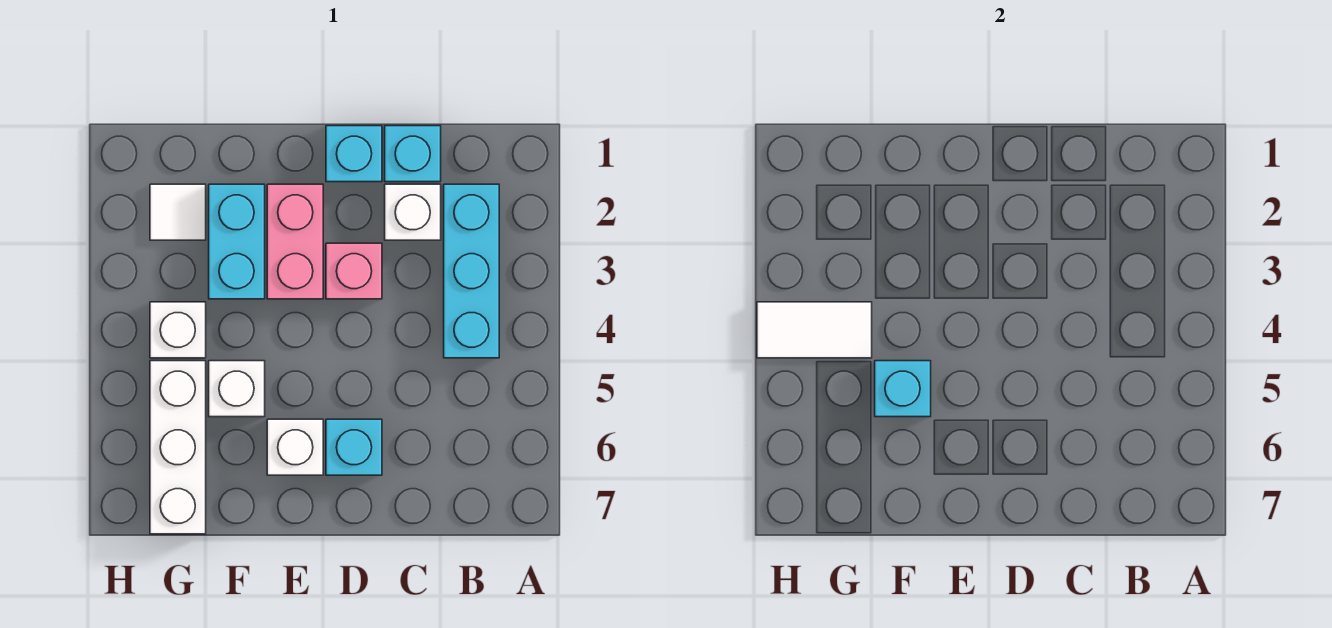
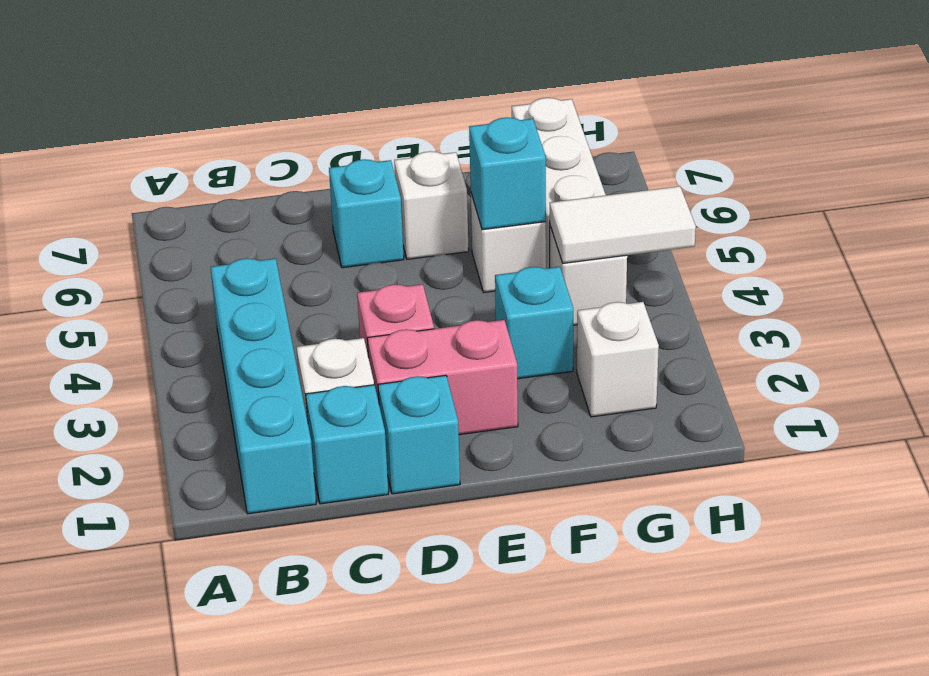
cyan 1x3 brick [444,184,499,358] -> cyan 1x4 brick [211,258,316,514]
pink 1x2 brick [267,184,323,299] -> pink 1x2 brick turned to [367,320,518,435]
cyan 1x2 brick [209,184,265,299] -> cyan 1x1 brick [495,267,573,379]
white 1x1 tile [150,184,206,240] -> white 1x1 brick [577,302,659,417]

